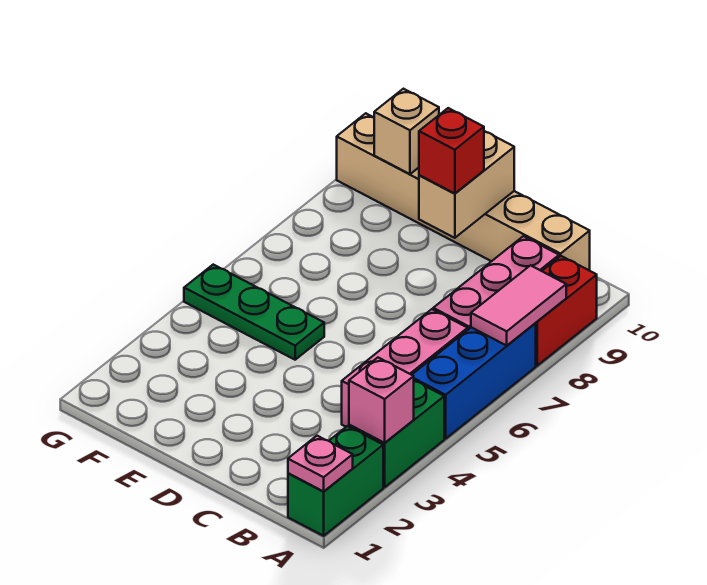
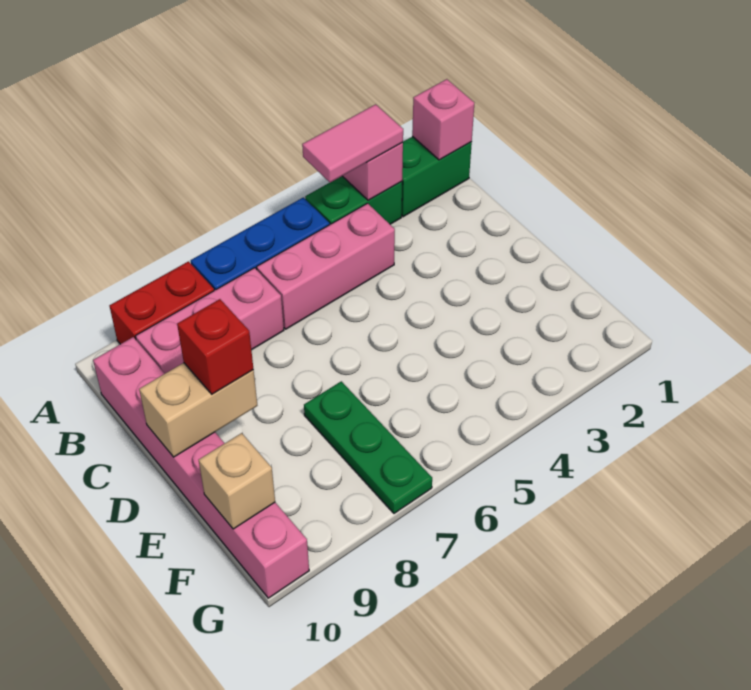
pink 1x1 plate [288,436,353,491] -> pink 1x1 brick [412,79,474,160]
pink 1x2 tile [471,265,566,346] -> pink 1x2 tile moved to [302,104,403,182]
tan 1x6 brick [337,113,590,271] -> pink 1x6 brick [93,337,309,598]
green 1x3 plate [184,265,324,360] -> green 1x3 plate moved to [304,381,432,513]

